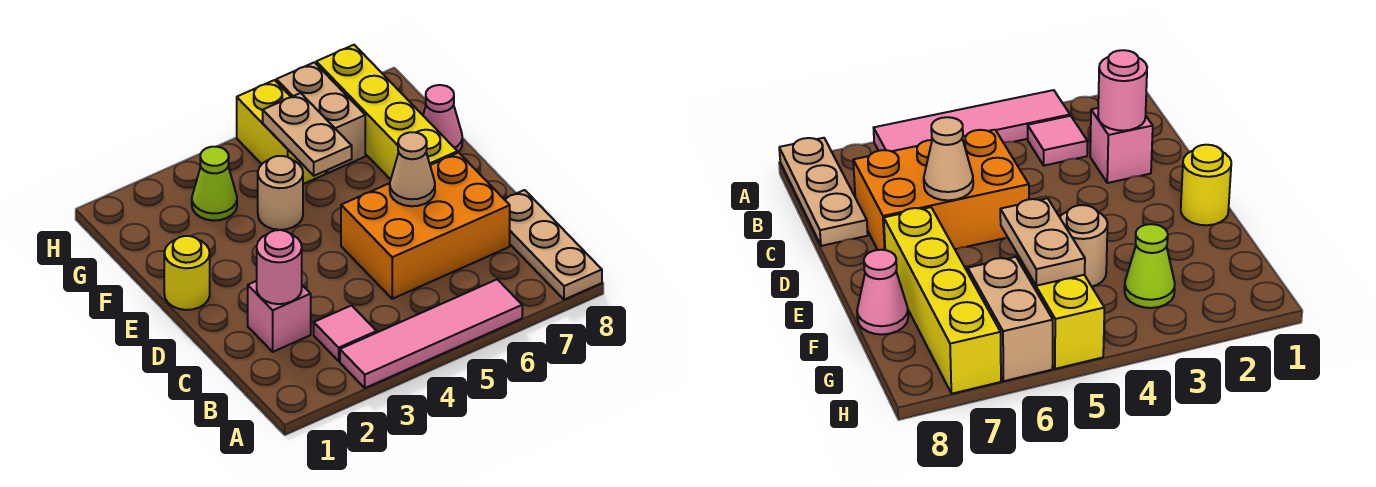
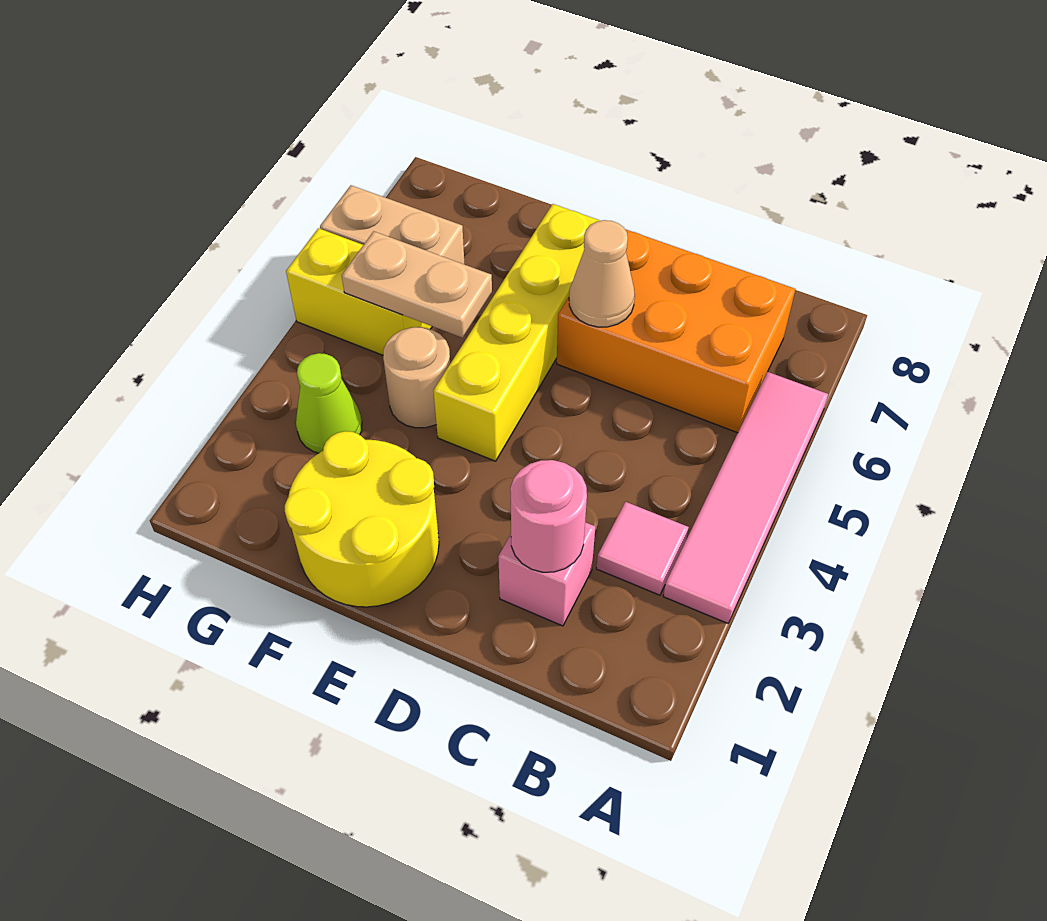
tan 1x3 plate [504,190,602,300] -> none
orange 2x3 brick [341,153,510,299] -> orange 2x3 brick turned to [557,229,795,433]
yellow 1x1 round brick [164,236,210,310] -> yellow 2x2 round brick [285,431,439,607]
yellow 1x4 brick [316,45,458,180] -> yellow 1x4 brick turned to [433,204,600,461]
pink 1x1 cone [423,85,462,152] -> none

